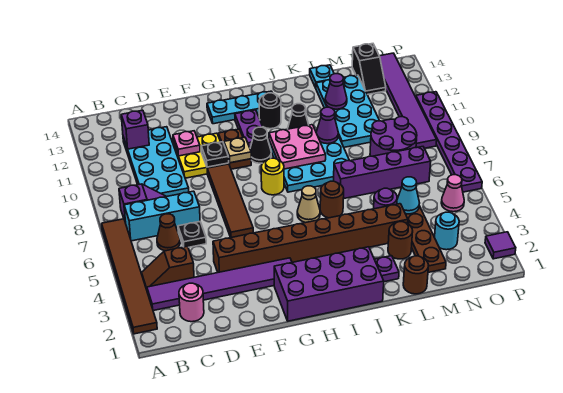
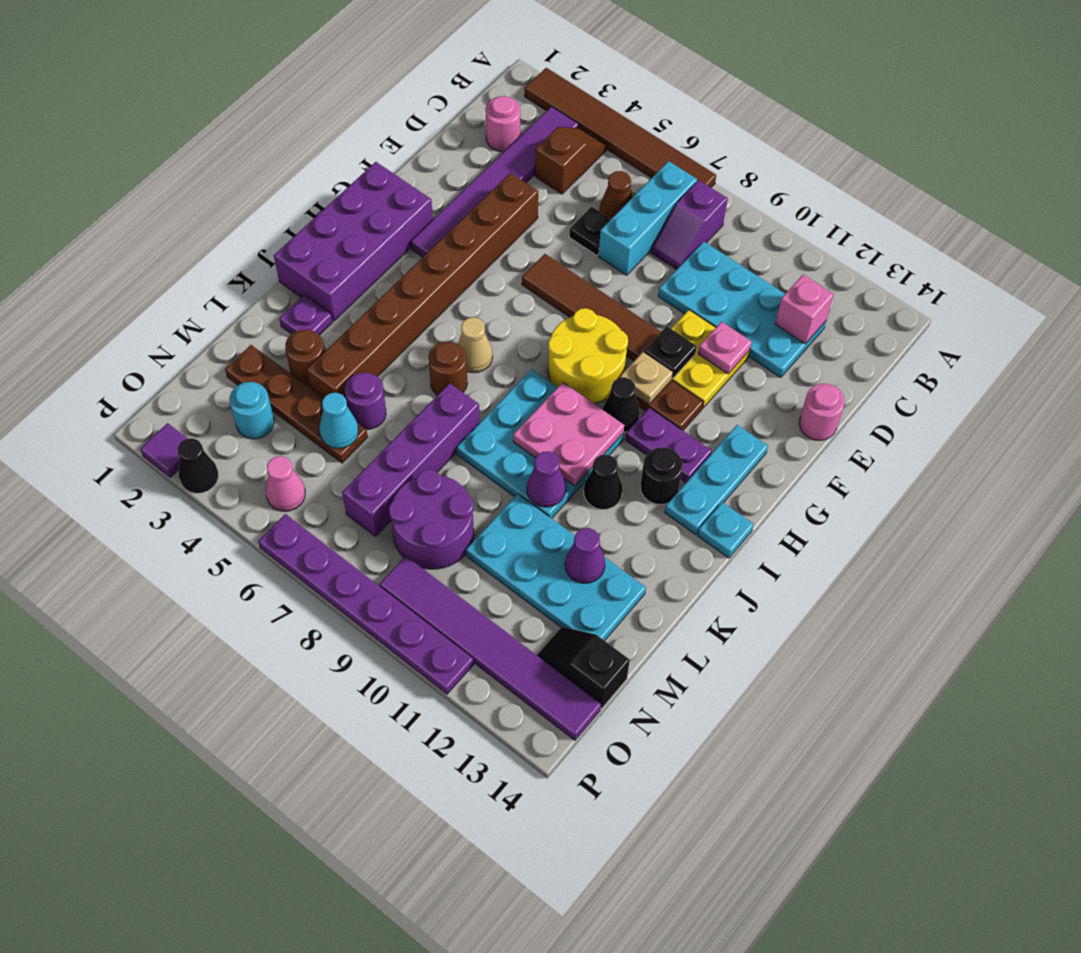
purple 1x1 brick [121,110,149,149] -> pink 1x1 brick [775,275,834,344]
none -> pink 1x1 round brick [799,384,845,440]
yellow 1x1 round brick [261,158,284,195] -> yellow 2x2 round brick [548,308,628,403]
brown 1x1 round brick [403,256,429,294] -> none
cyan 1x1 plate [310,65,334,88] -> cyan 1x1 plate moved to [698,502,754,558]
none -> black 1x1 cone [178,438,218,493]

